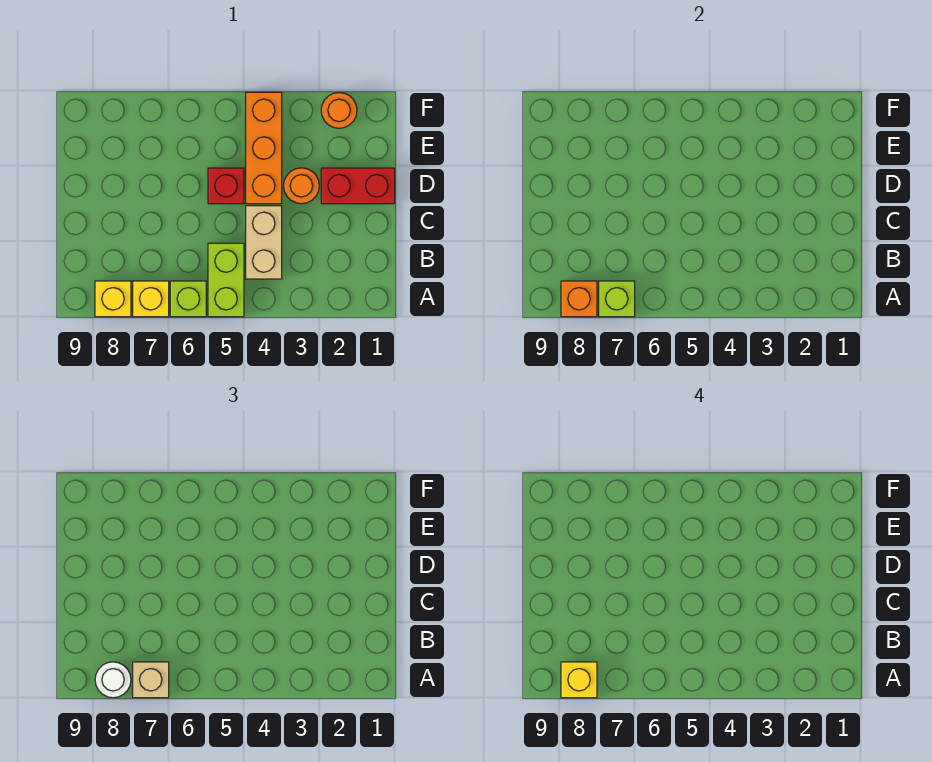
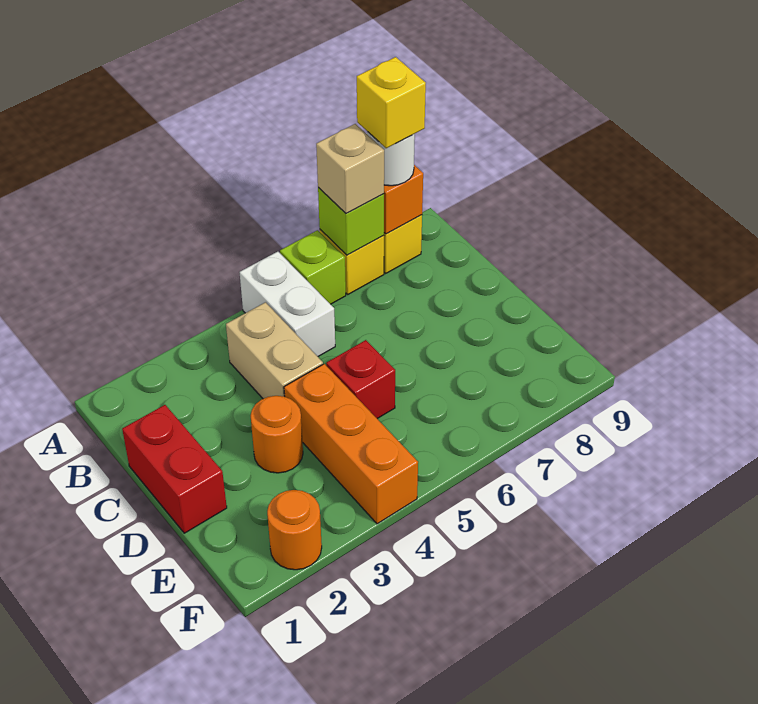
lime 1x2 brick [208,243,244,317] -> white 1x2 brick [240,252,335,356]
red 1x2 brick [321,168,395,204] -> red 1x2 brick turned to [122,405,227,533]

